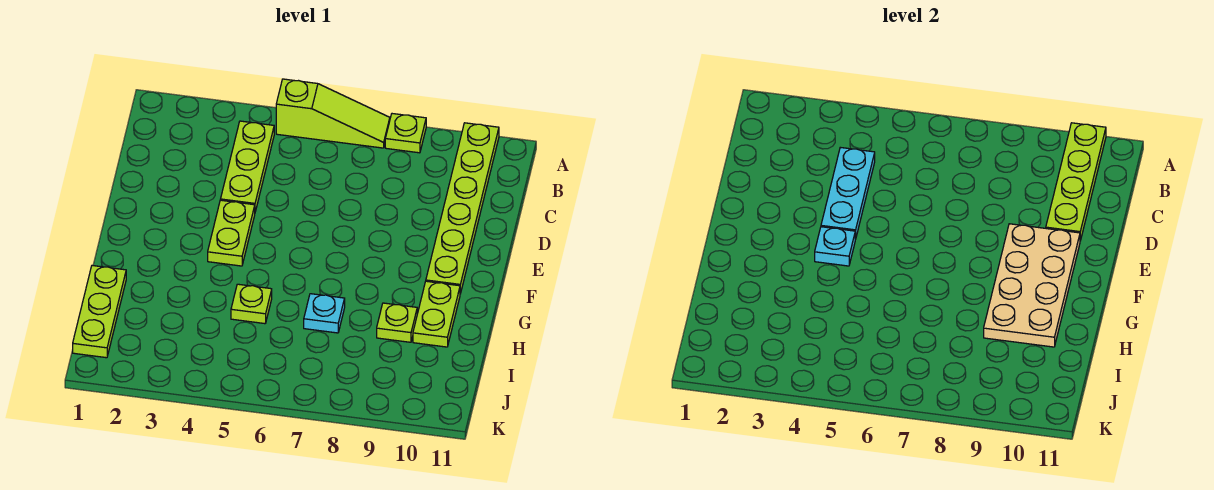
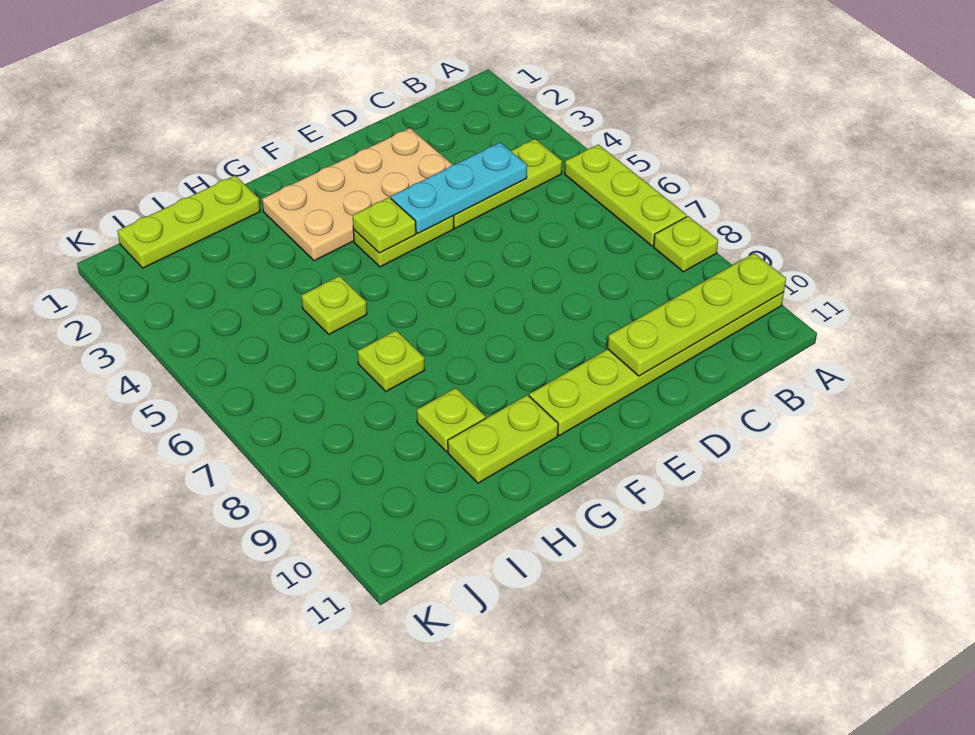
lime 1x3 slope [276,79,390,148] -> lime 1x3 plate [565,144,687,246]
tan 2x4 plate [984,224,1080,347] -> tan 2x4 plate moved to [262,128,453,261]
cyan 1x1 plate [815,227,855,266] -> lime 1x1 plate [353,197,416,253]
cyan 1x1 plate [304,294,345,333] -> lime 1x1 plate [358,331,424,391]

